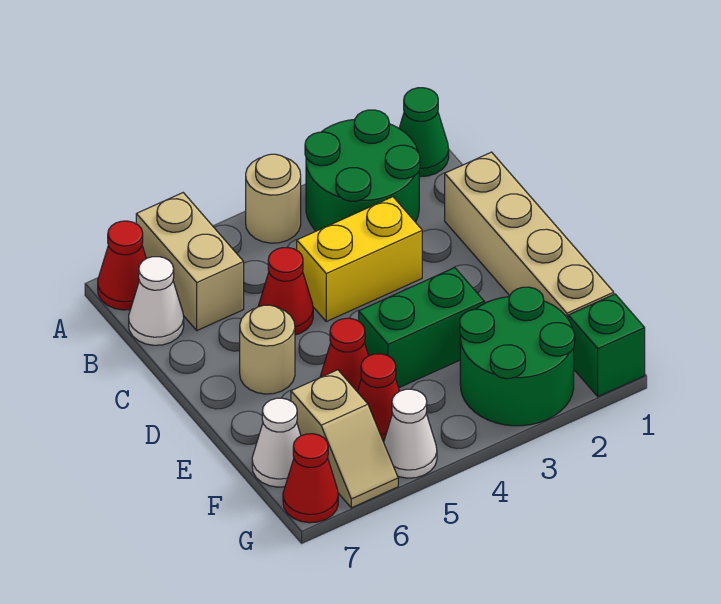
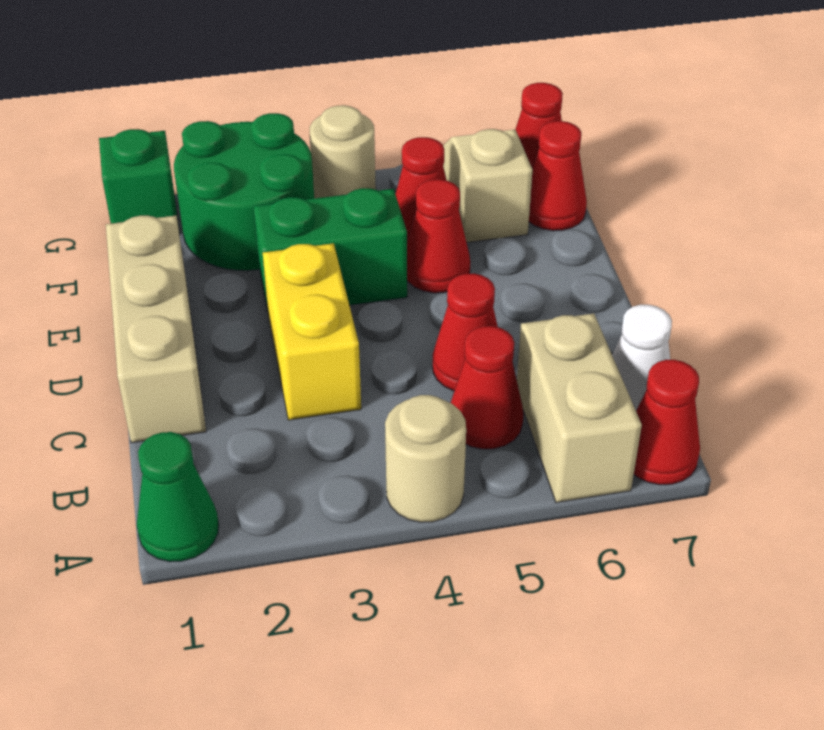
green 2x2 round brick [305,110,420,231] -> none
none -> red 1x1 cone [451,326,523,449]
tan 1x4 brick [445,152,614,318] -> tan 1x3 brick [106,215,206,443]
yellow 1x2 brick [297,197,422,321] -> yellow 1x2 brick turned to [263,243,361,420]
tan 1x1 round brick [240,305,295,394] -> tan 1x1 round brick moved to [310,105,376,198]
white 1x1 cone [252,398,301,487] -> red 1x1 cone [529,121,587,231]
white 1x1 cone [384,389,437,478] -> none

